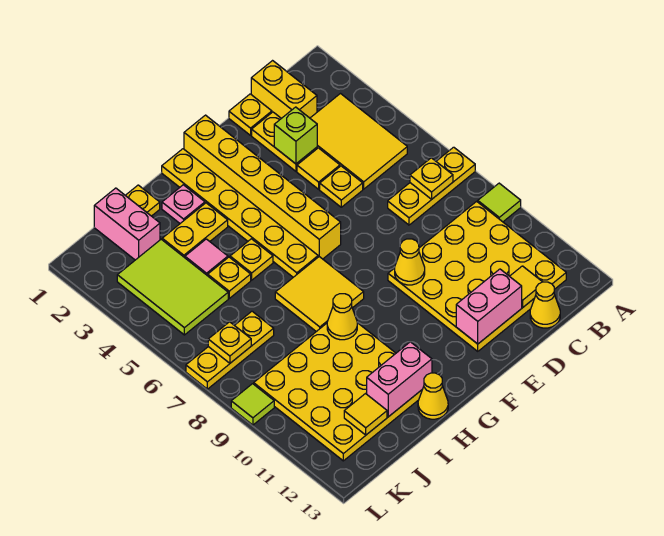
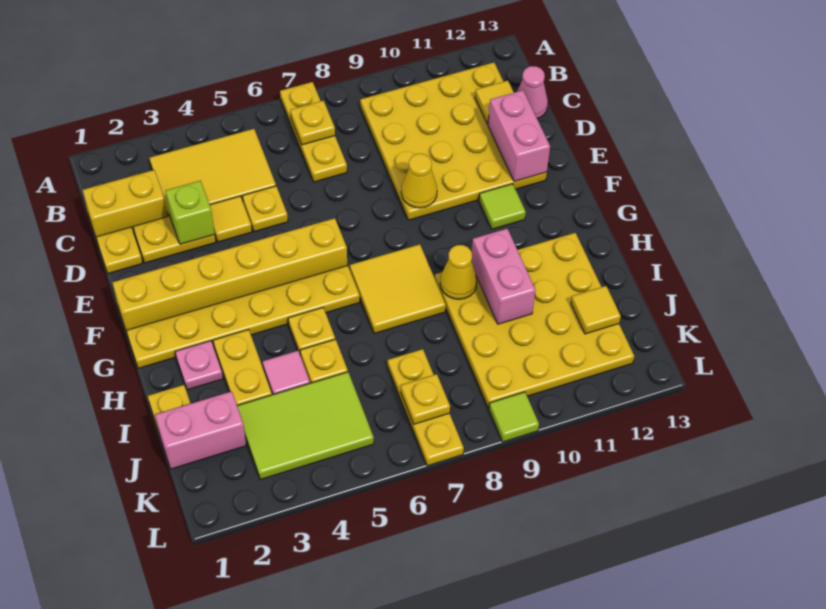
lime 1x1 tile [478,183,521,222] -> lime 1x1 tile moved to [479,184,526,229]
yellow 1x1 cone [530,282,560,328] -> pink 1x1 cone [517,66,548,119]
pink 1x2 brick [367,342,432,417] -> pink 1x2 brick moved to [472,229,535,324]
yellow 1x1 cone [418,373,448,419] -> none

